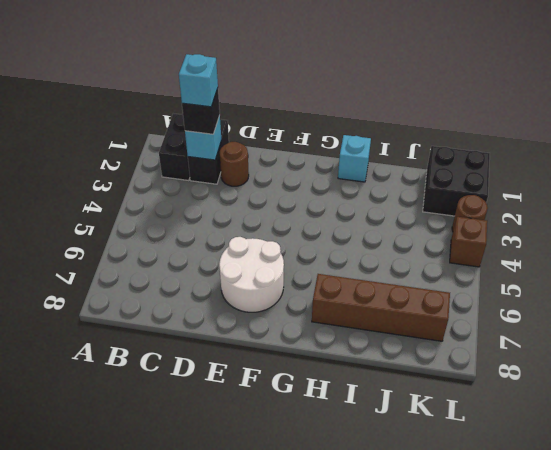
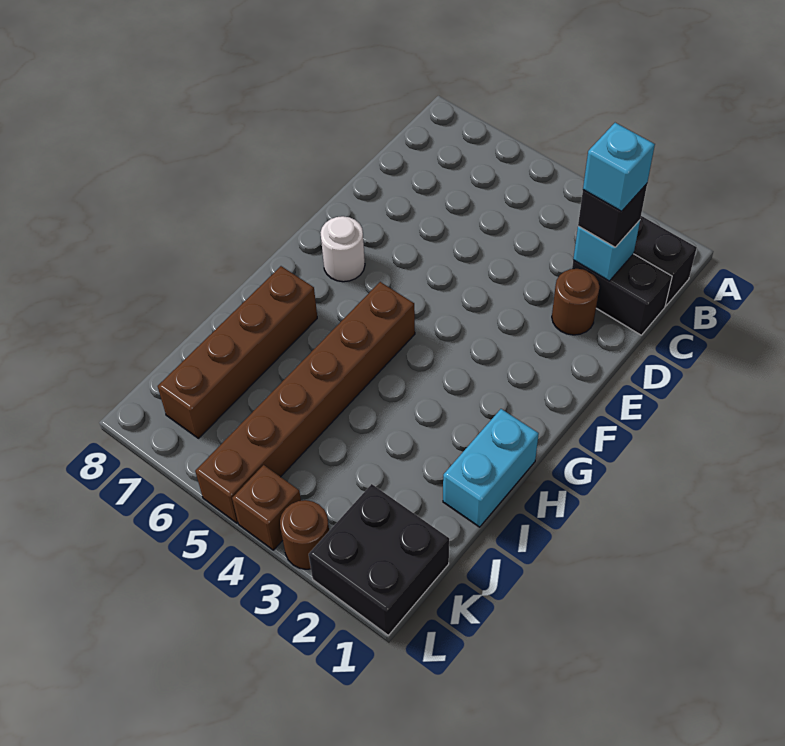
white 2x2 round brick [219,237,284,312] -> white 1x1 round brick [320,216,365,282]
none -> brown 1x6 brick [195,282,415,523]
cyan 1x1 brick [338,135,371,182] -> cyan 1x2 brick [443,409,539,527]

